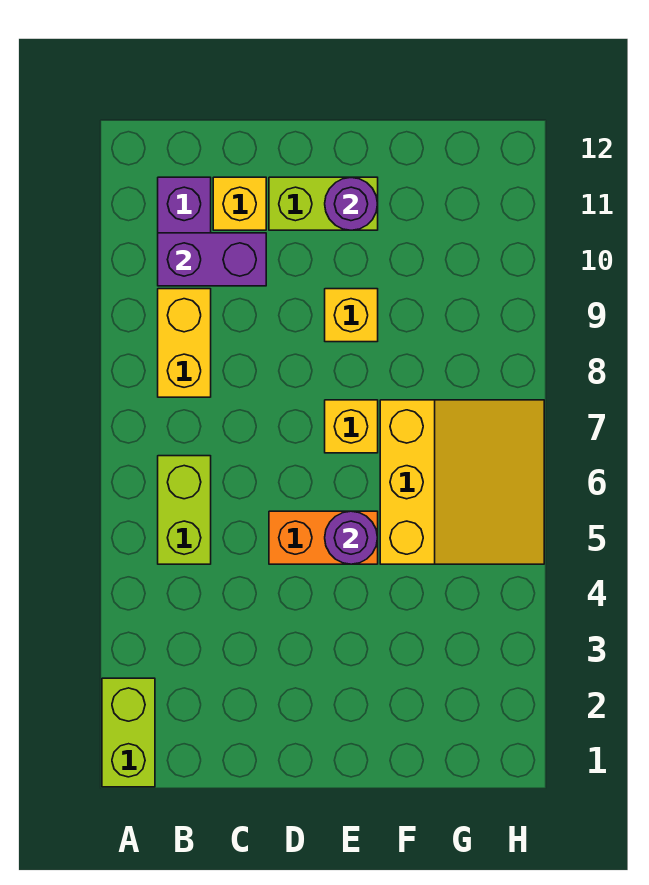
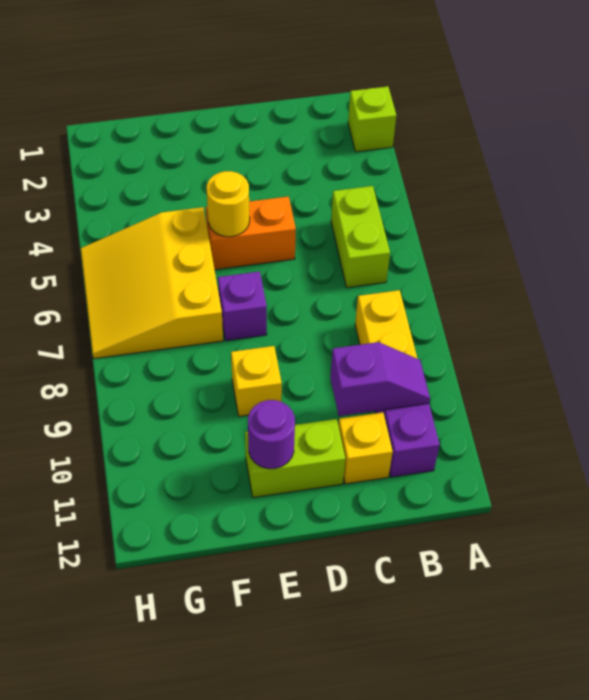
lime 1x2 brick [102,678,155,787] -> lime 1x1 brick [348,86,396,152]
purple 1x2 brick [158,233,266,286] -> purple 1x2 slope [330,342,430,416]
purple 1x1 round brick [325,511,378,564] -> yellow 1x1 round brick [207,171,250,237]
yellow 1x1 brick [325,400,378,453] -> purple 1x1 brick [218,271,267,341]

